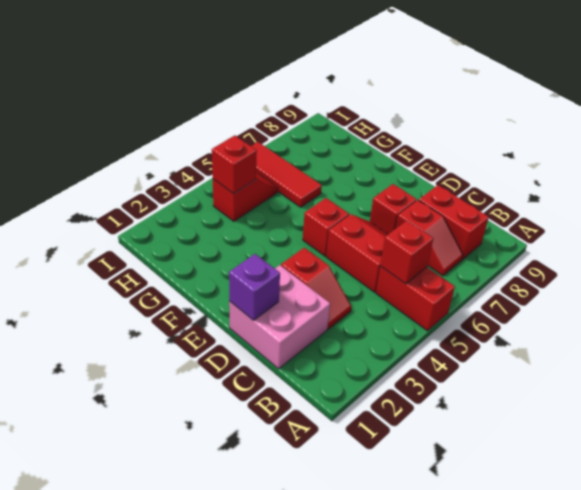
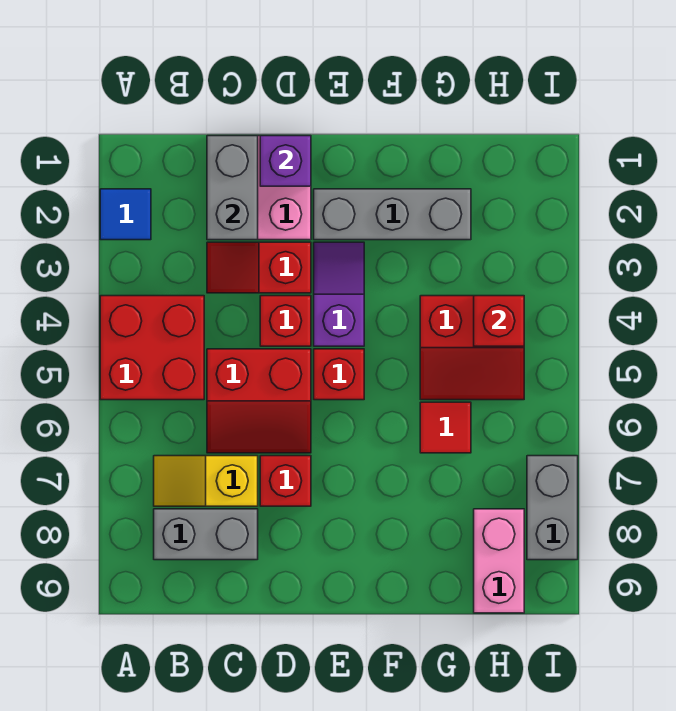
none -> blue 1x1 tile [100,189,151,240]
red 1x2 brick [376,266,455,331] -> red 2x2 brick [100,296,204,400]
red 1x1 brick [380,220,433,284] -> red 1x1 brick moved to [260,296,311,346]
red 1x2 slope [396,200,463,276] -> yellow 1x2 slope [154,456,258,506]
red 1x2 brick [419,185,489,259] -> grey 1x2 brick [154,509,258,560]
none -> grey 1x2 brick [207,136,258,240]
none -> grey 1x3 brick [314,189,471,240]
none -> purple 1x2 slope [314,242,364,346]
red 1x3 tile [251,142,322,207] -> red 1x1 tile [420,402,471,453]
red 1x2 slope [213,173,278,221] -> red 2x2 slope [420,296,524,400]
none -> pink 1x2 brick [474,509,524,613]
none -> grey 1x2 brick [527,456,578,560]

